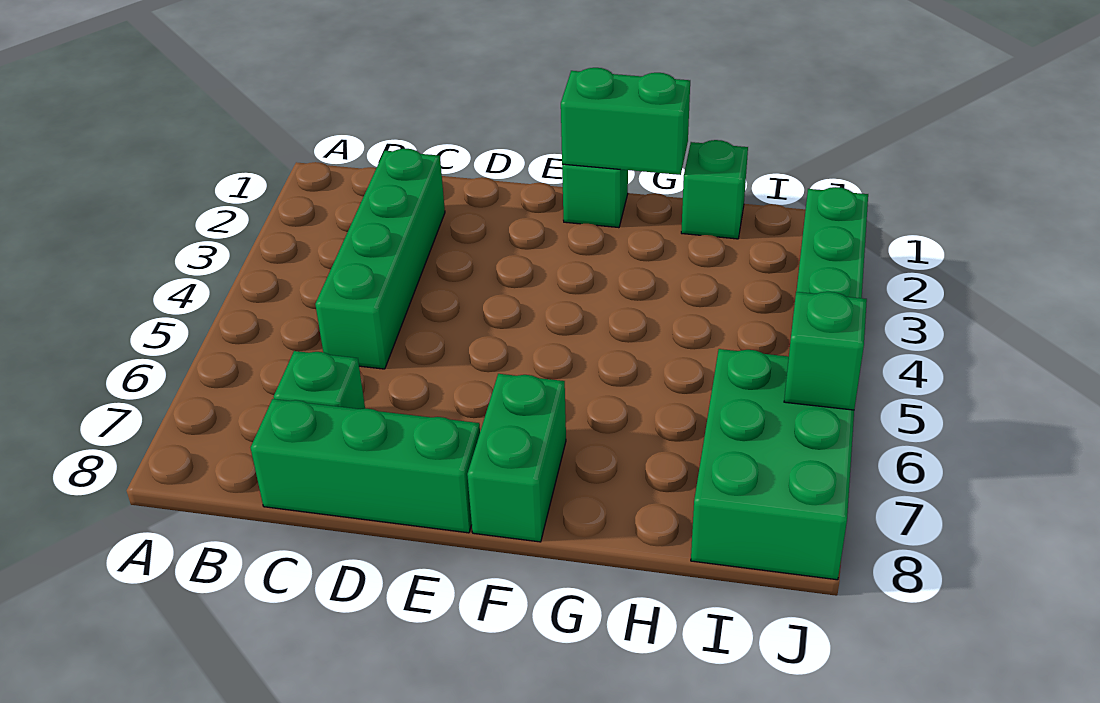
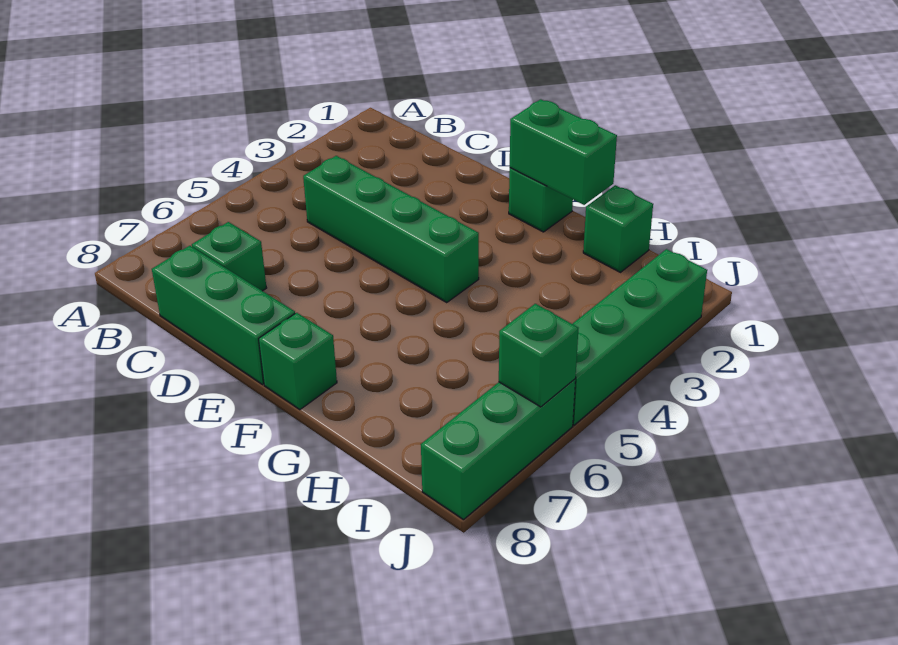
green 1x4 brick [315,149,445,369] -> green 1x4 brick turned to [303,156,479,302]
green 1x2 brick [467,374,566,542] -> green 1x1 brick [259,313,337,410]
green 2x3 brick [691,349,854,580] -> green 1x3 brick [421,379,575,520]

